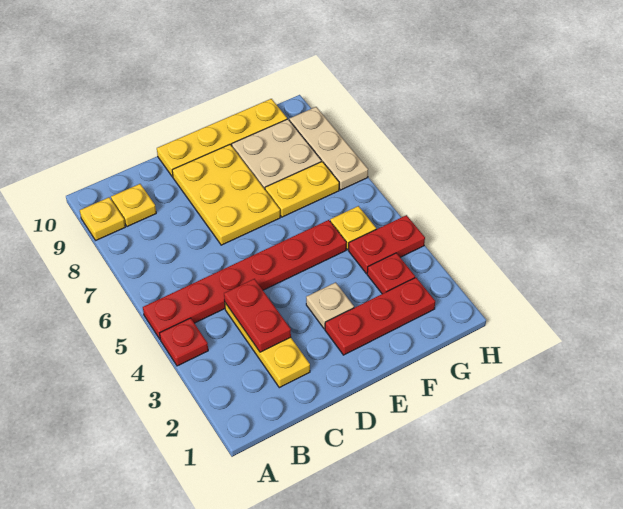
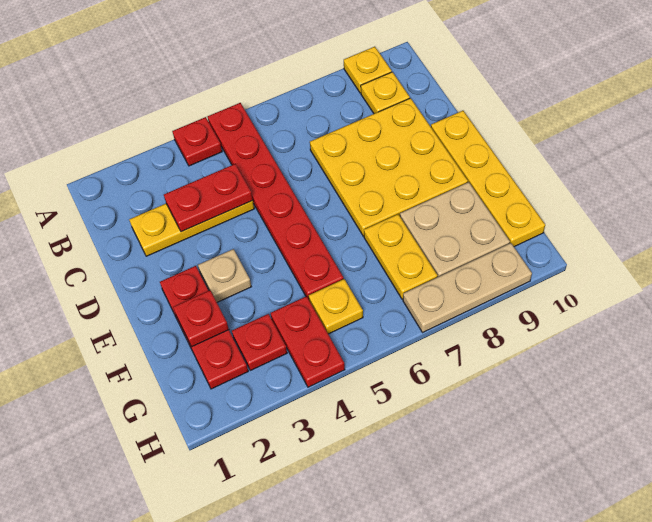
yellow 2x3 plate [172,145,280,245] -> yellow 3x3 plate [310,98,468,236]
none -> red 1x1 plate [173,290,229,347]

